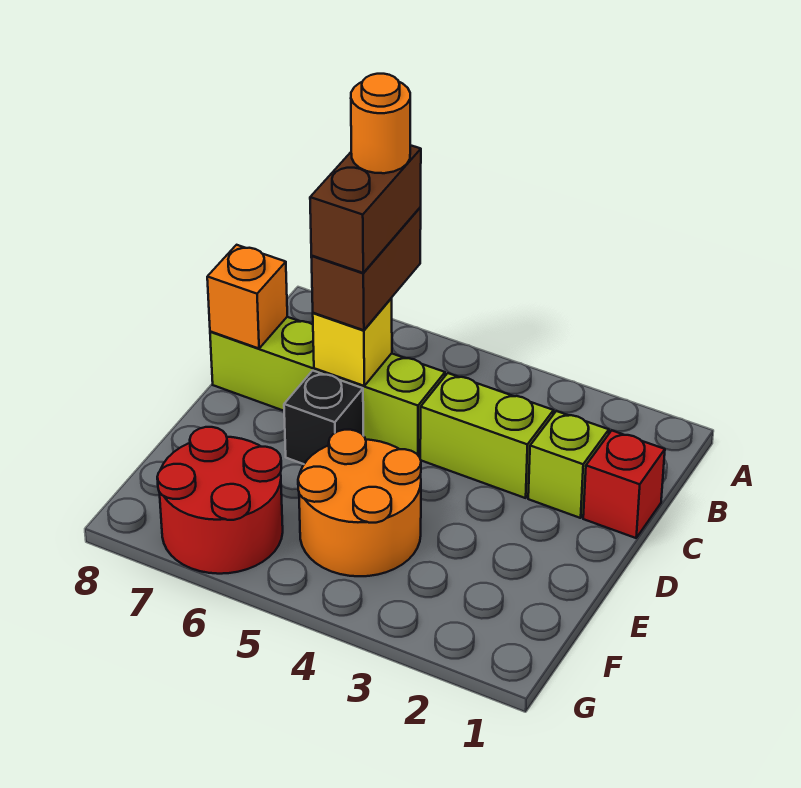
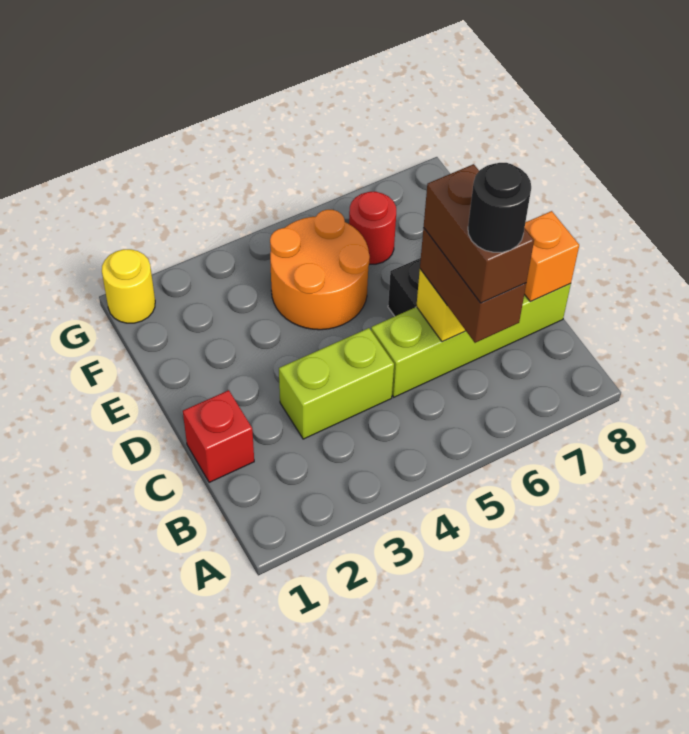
orange 1x1 round brick [351,74,410,173] -> black 1x1 round brick [468,163,531,252]
lime 1x1 brick [528,411,609,518] -> none
red 2x2 round brick [157,427,283,574] -> red 1x1 round brick [349,192,396,264]
none -> yellow 1x1 round brick [102,249,155,323]

